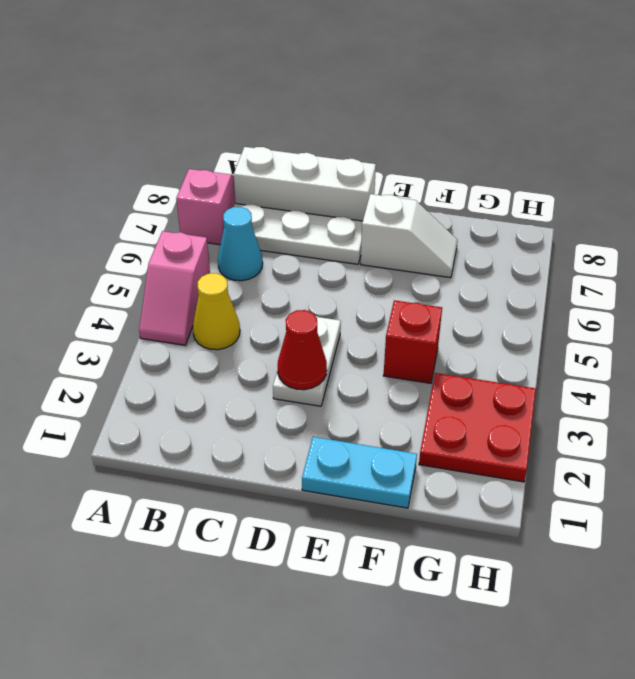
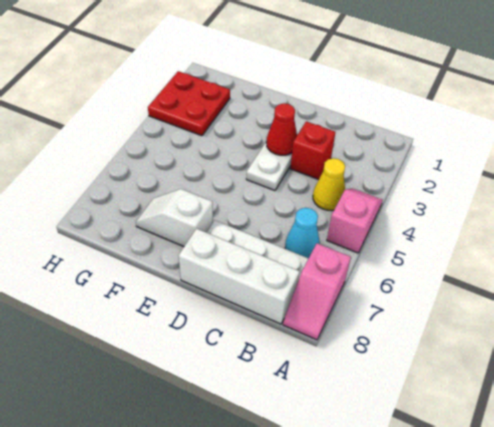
cyan 1x2 plate [302,437,417,508] -> none
red 1x1 brick [384,300,442,383] -> red 1x1 brick moved to [290,121,335,180]

